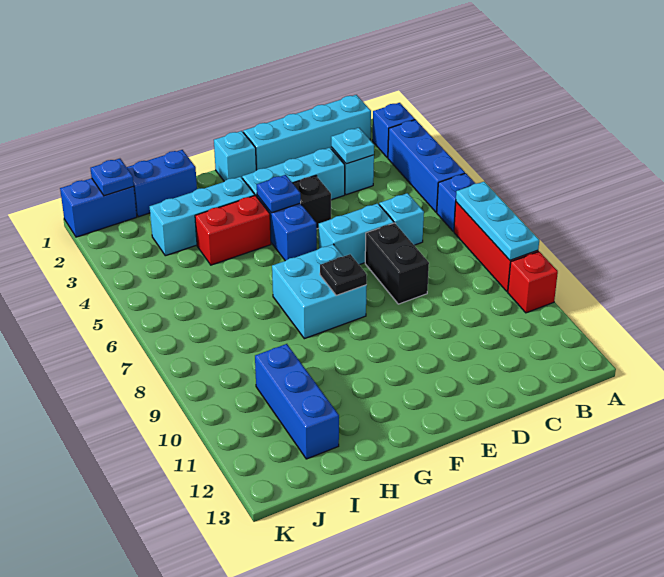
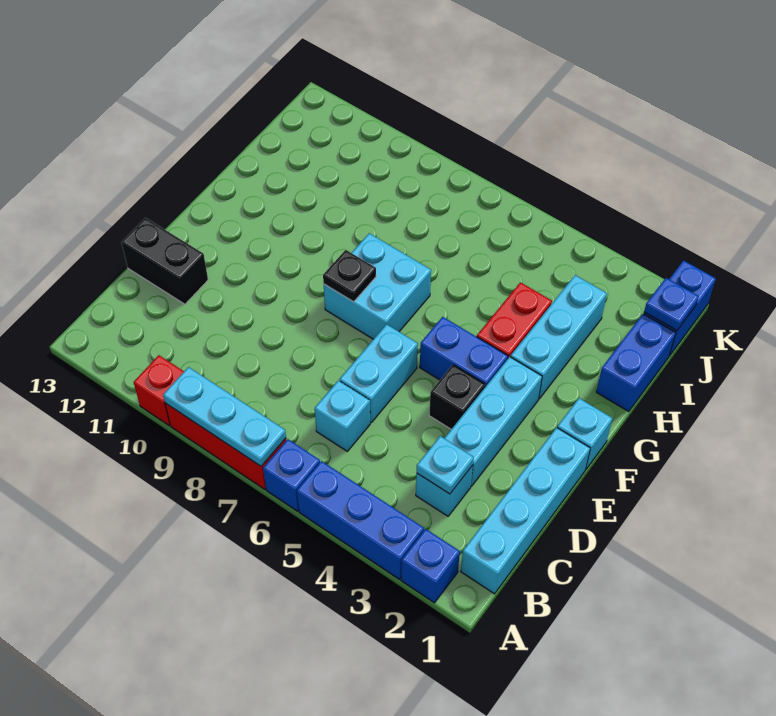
black 1x2 brick [365,223,429,304] -> black 1x2 brick moved to [121,218,208,304]
blue 1x1 plate [257,175,301,213] -> none
blue 1x3 brick [255,344,339,459] -> none

